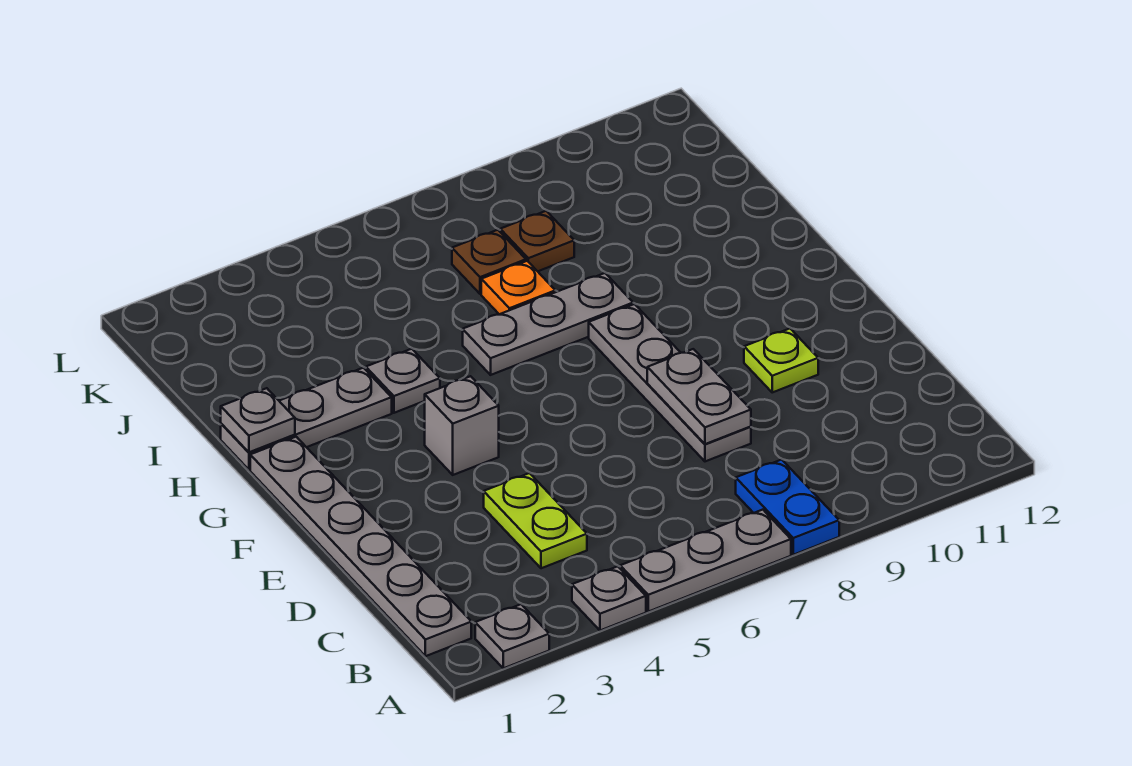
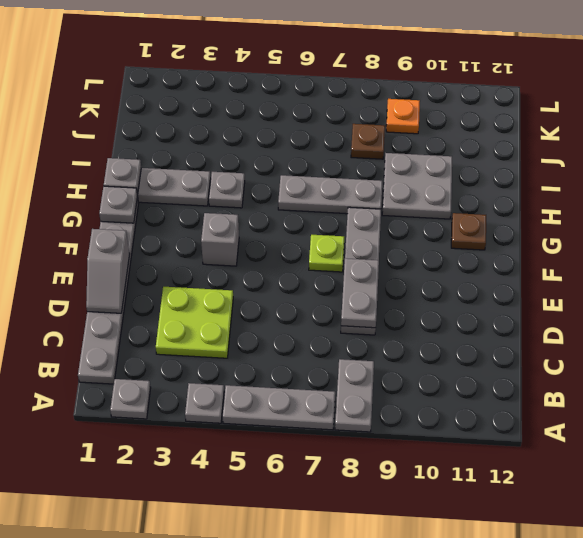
blue 1x2 plate [736,460,839,555] -> grey 1x2 plate [335,359,374,432]
lime 1x2 plate [484,473,587,568] -> lime 2x2 plate [156,287,233,358]
none -> grey 1x2 slope [86,229,130,313]
lime 1x1 plate [744,329,818,392] -> lime 1x1 plate moved to [309,235,344,272]
none -> grey 1x1 plate [99,186,138,223]
none -> grey 2x2 plate [382,153,452,219]
orange 1x1 plate [481,261,555,314] -> orange 1x1 plate moved to [386,99,420,134]
brown 1x1 plate [452,230,526,294] -> brown 1x1 plate moved to [451,213,486,250]

